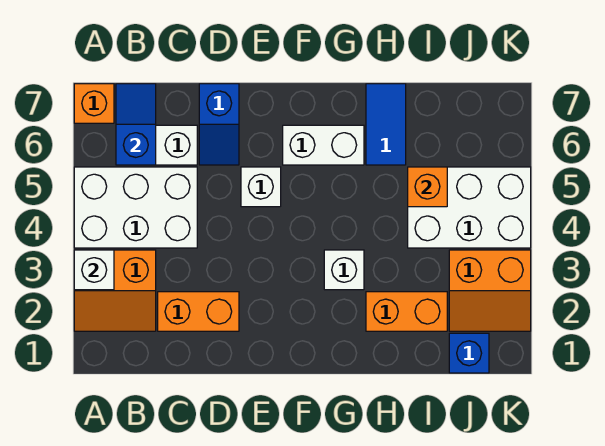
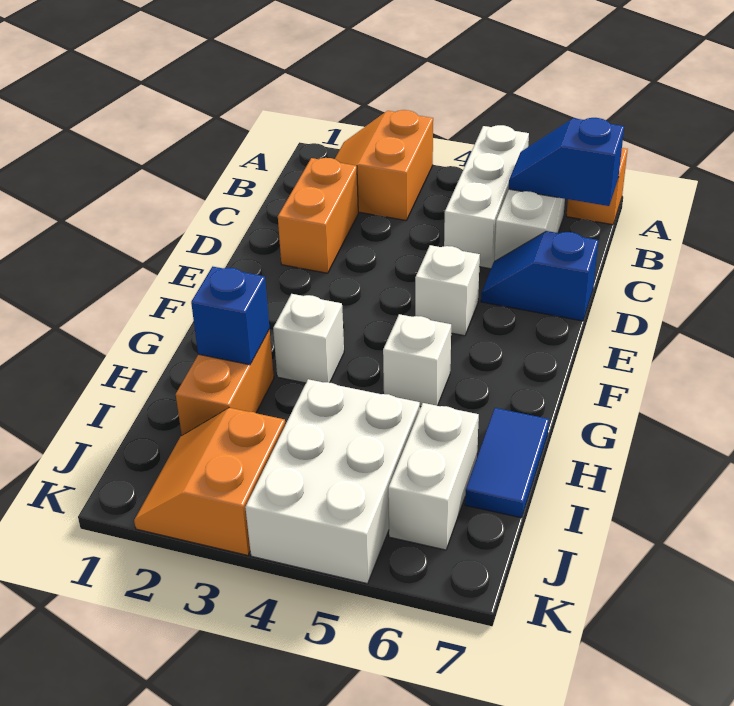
white 1x1 brick [74,250,114,290] -> white 1x1 brick moved to [383,314,451,407]
white 2x3 brick [74,167,197,248] -> white 1x3 brick [444,125,529,269]
blue 1x2 slope [116,84,156,165] -> blue 1x2 slope turned to [509,118,624,206]
white 1x2 brick [283,125,364,165] -> white 1x2 brick moved to [388,403,479,550]
blue 1x2 tile [366,84,406,165] -> blue 1x2 tile turned to [465,408,549,518]
orange 1x1 brick [408,167,447,207] -> none
blue 1x1 brick [449,333,489,373] -> blue 1x1 brick moved to [191,267,270,365]

